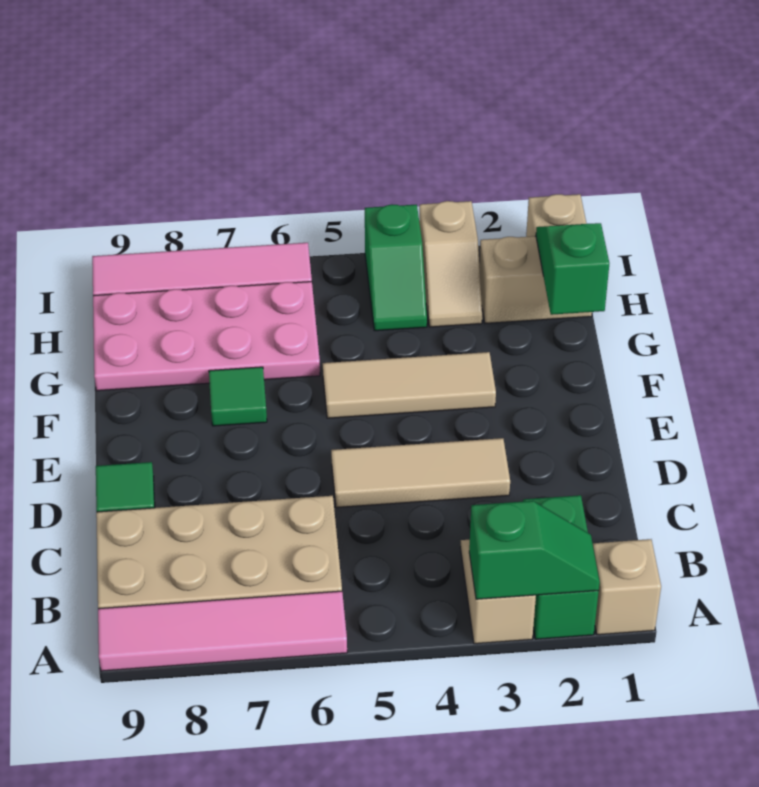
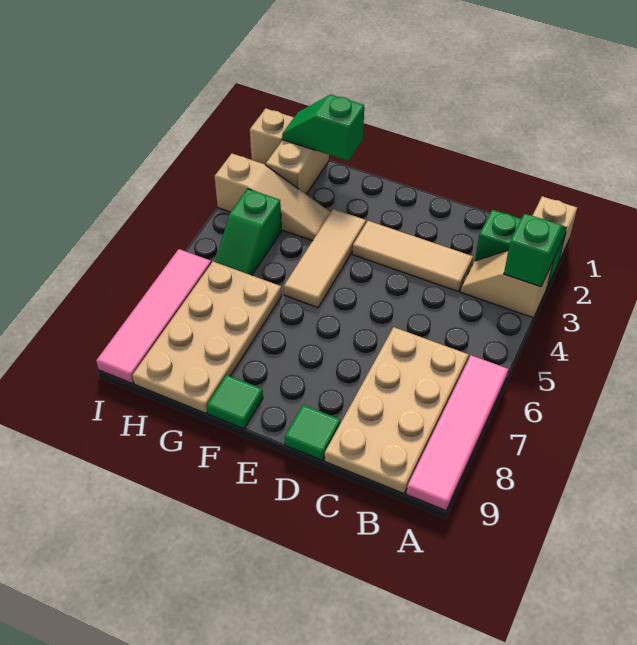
tan 1x3 tile [331,438,510,508] -> tan 1x3 tile turned to [353,221,473,292]
green 1x1 tile [209,367,267,426] -> green 1x1 tile moved to [207,375,263,429]
pink 2x4 plate [93,282,320,391] -> tan 2x4 plate [132,262,282,413]
tan 1x2 slope [419,201,482,327] -> tan 1x3 slope [215,154,331,241]
green 1x2 slope [365,204,427,331] -> green 1x2 slope turned to [215,189,281,275]

